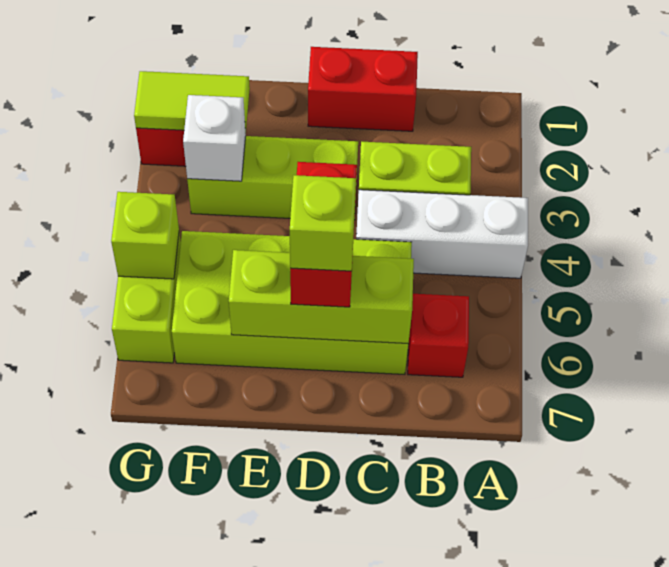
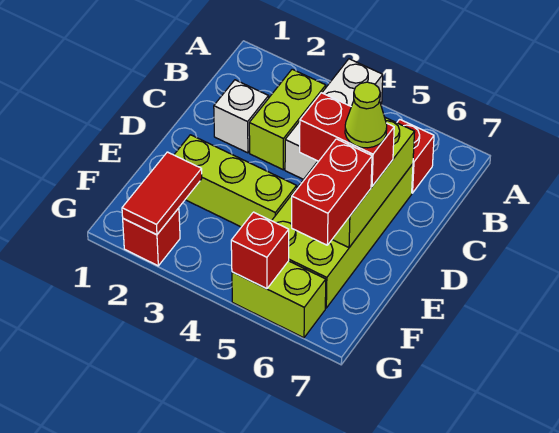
red 1x2 brick [308,47,418,131] -> red 1x2 brick moved to [292,139,372,245]
lime 1x3 brick [187,136,358,220] -> lime 1x3 brick turned to [174,135,297,227]
lime 1x1 brick [290,175,356,271] -> lime 1x1 cone [345,82,387,148]
lime 1x2 tile [134,71,250,133] -> red 1x2 tile [122,152,202,235]
white 1x1 brick [183,95,246,181] -> white 1x1 brick moved to [214,80,269,153]
lime 1x1 brick [111,192,179,279] -> red 1x1 brick [231,212,289,289]

